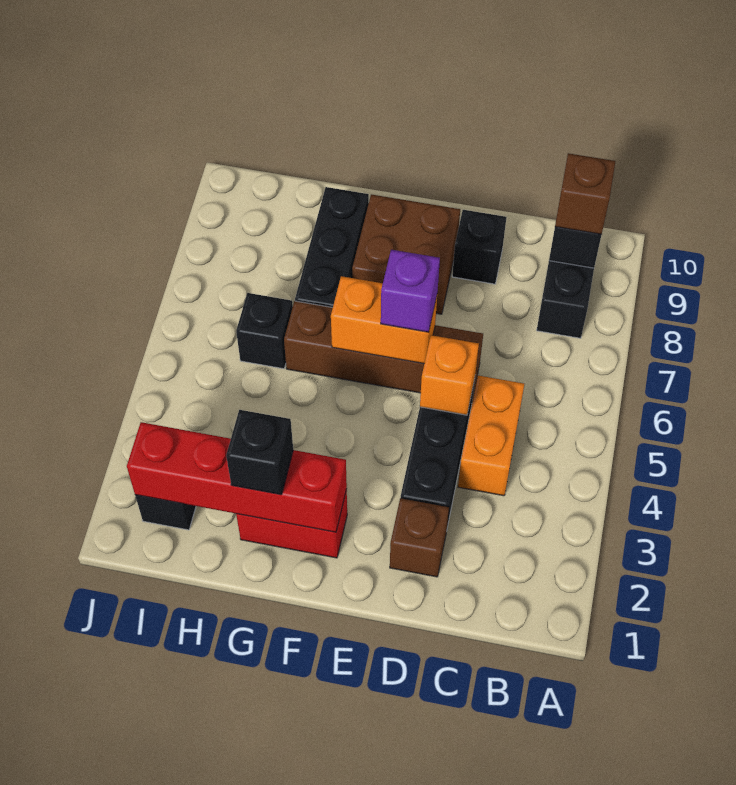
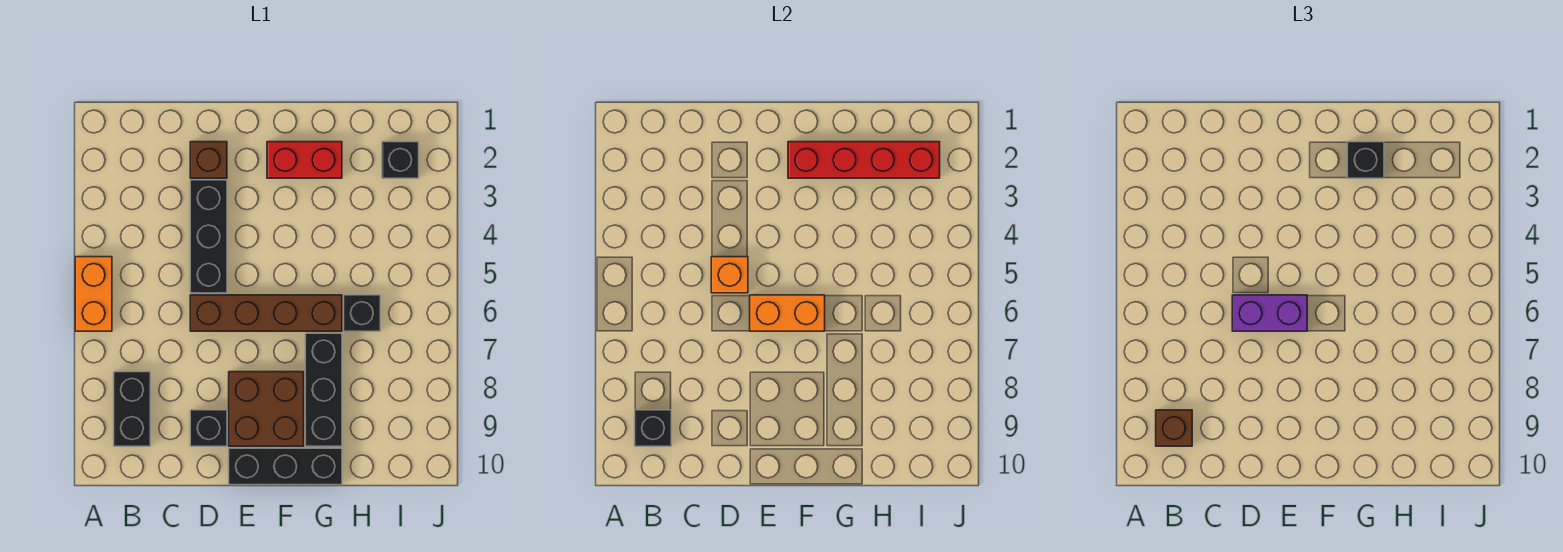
orange 1x2 brick [458,376,524,496] -> orange 1x2 brick moved to [75,257,112,331]
purple 1x1 brick [381,250,440,332] -> purple 1x2 brick [1232,295,1307,331]
none -> black 1x3 brick [229,448,342,485]

